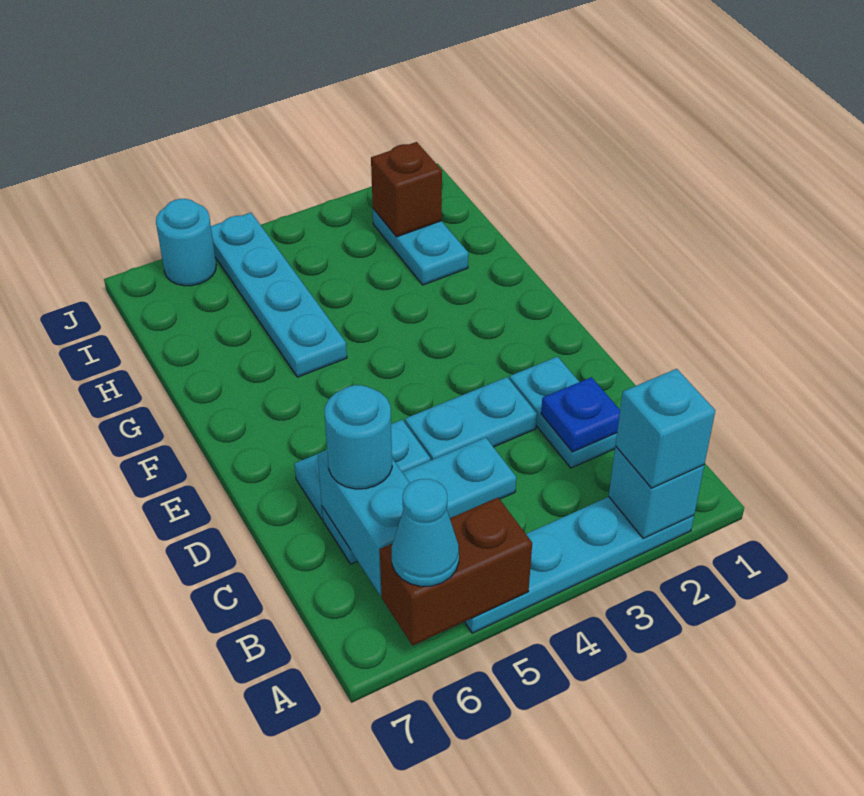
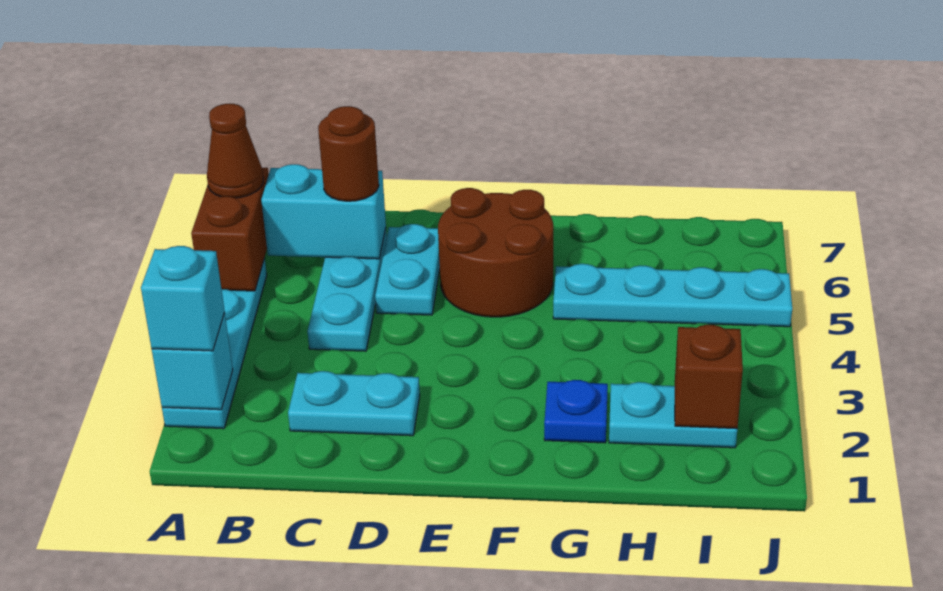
cyan 1x1 cone [392,479,459,586] -> brown 1x1 cone [207,104,263,198]
blue 1x1 plate [541,377,620,452] -> blue 1x1 plate moved to [544,380,608,443]
cyan 1x1 round brick [325,385,392,489] -> brown 1x1 round brick [318,106,379,201]
cyan 1x2 plate [405,377,537,460] -> none
none -> brown 2x2 round brick [438,188,553,317]
cyan 1x1 round brick [156,199,216,286] -> none

